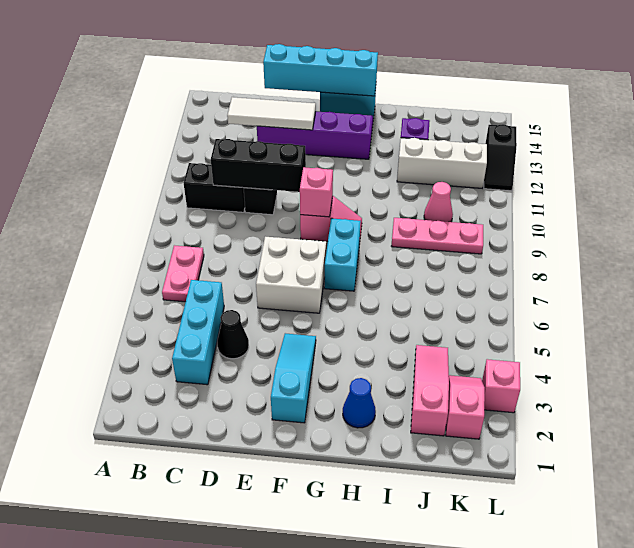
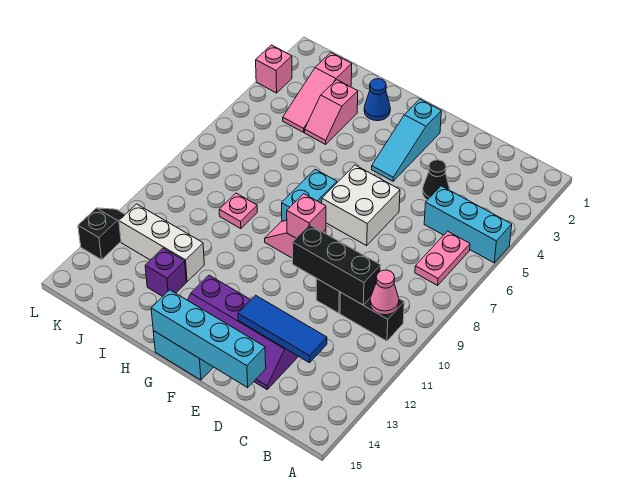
cyan 1x3 brick [172,280,224,385] -> cyan 1x3 brick turned to [424,186,512,263]
white 1x3 tile [227,97,316,130] -> blue 1x3 tile [238,295,327,363]
pink 1x3 plate [392,218,483,254] -> pink 1x1 plate [219,193,257,229]
pink 1x1 cone [424,182,453,222] -> pink 1x1 cone moved to [370,270,399,315]
pink 1x2 slope [446,375,485,439] -> pink 1x2 slope moved to [305,80,358,144]

